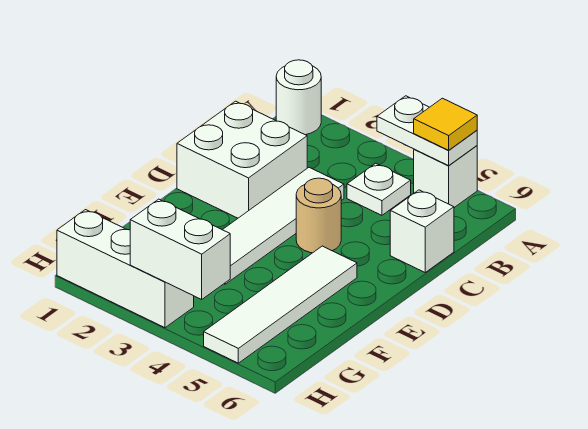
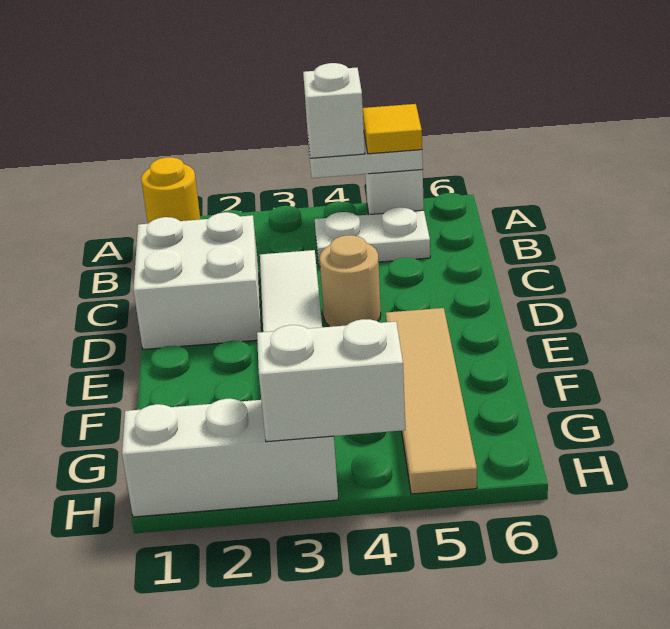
white 1x1 round brick [276,60,321,135] -> yellow 1x1 round brick [141,157,200,223]
white 1x1 plate [347,163,411,215] -> white 1x2 plate [315,207,430,267]
white 1x1 brick [390,190,454,272] -> white 1x1 brick moved to [303,63,365,158]
white 1x4 tile [204,246,357,363] -> tan 1x4 tile [386,308,477,494]

